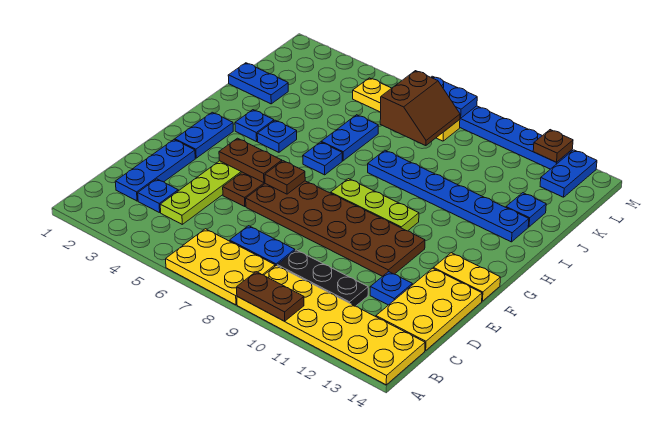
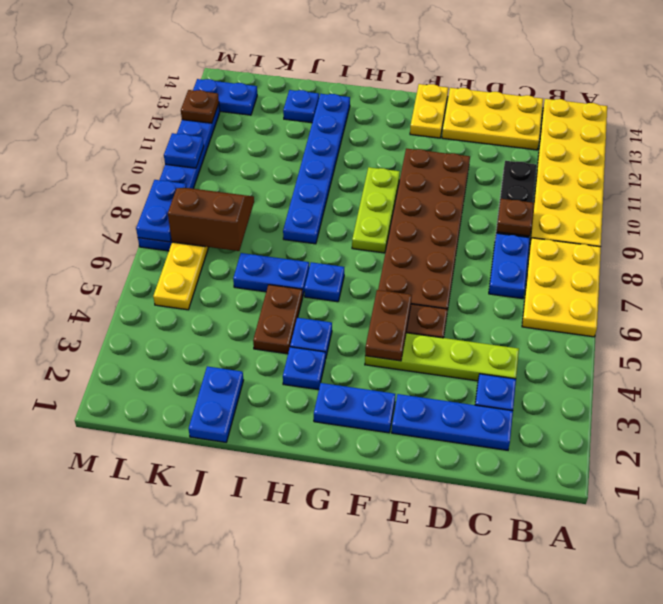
brown 1x2 plate [237,272,304,321] -> brown 1x2 plate moved to [253,285,303,354]
blue 1x1 plate [370,272,412,305] -> blue 1x1 plate moved to [164,133,204,168]
brown 1x1 plate [265,161,305,194] -> brown 1x1 plate moved to [496,199,534,236]

